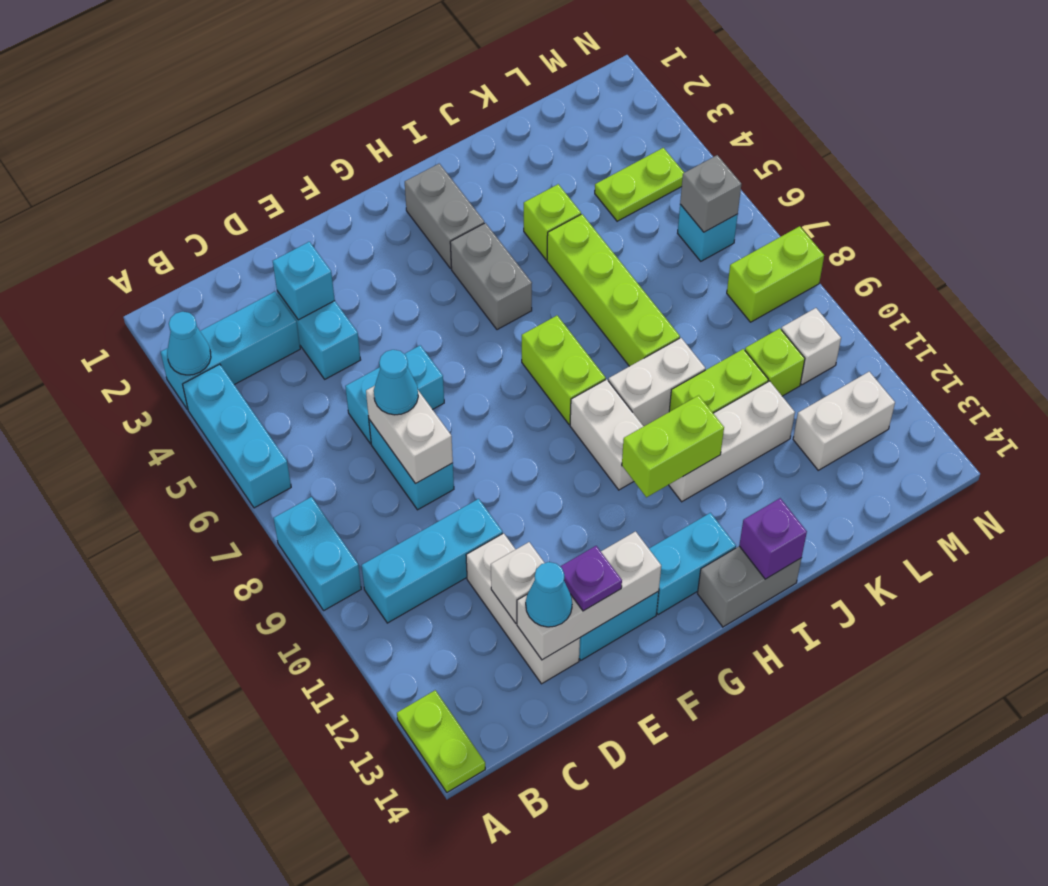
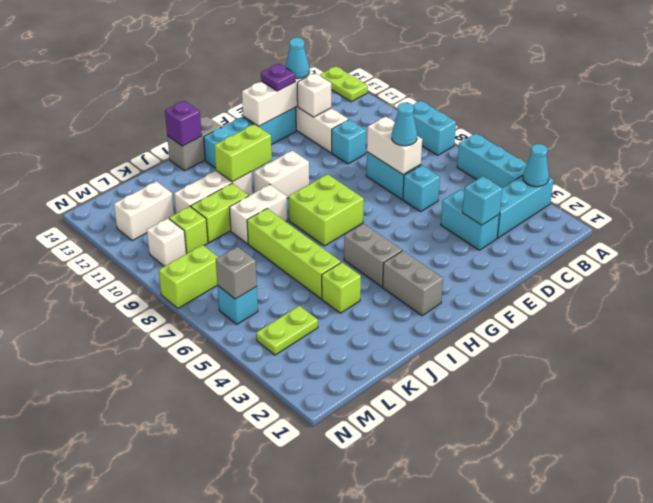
cyan 1x3 brick [362,499,503,623] -> cyan 1x1 brick [332,120,366,164]
cyan 1x2 brick [345,345,444,444] -> cyan 1x1 brick [403,165,440,212]
lime 1x2 brick [522,316,606,424] -> lime 2x2 brick [289,174,364,246]
white 1x2 brick [570,379,644,490] -> white 1x2 brick turned to [254,151,309,198]

